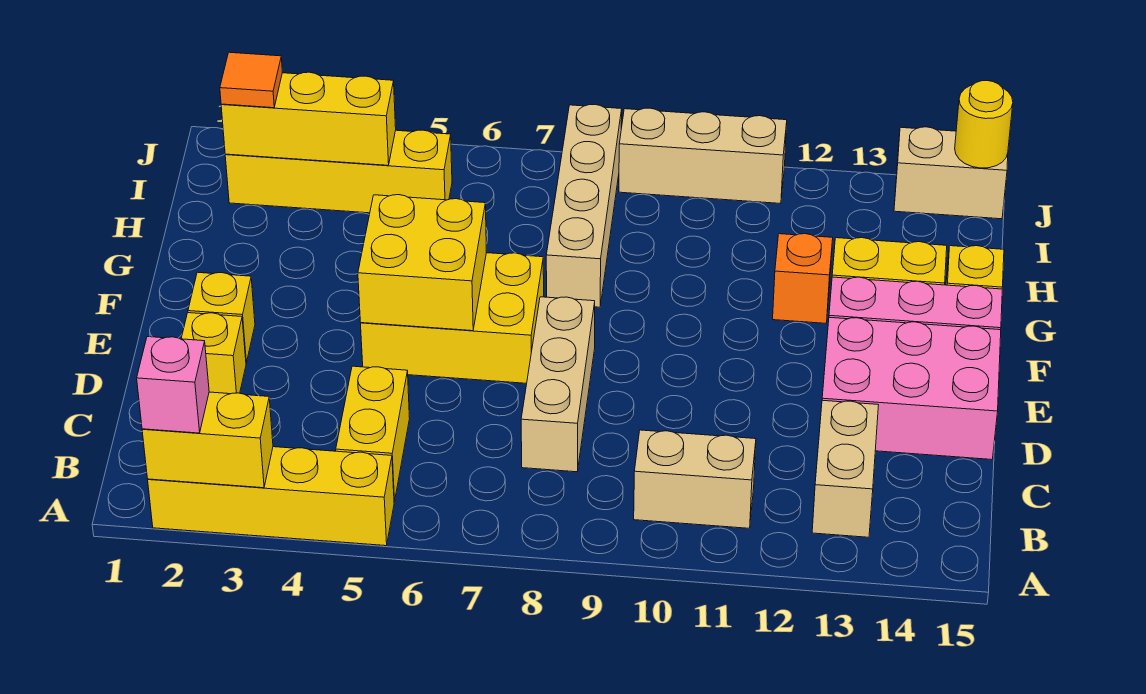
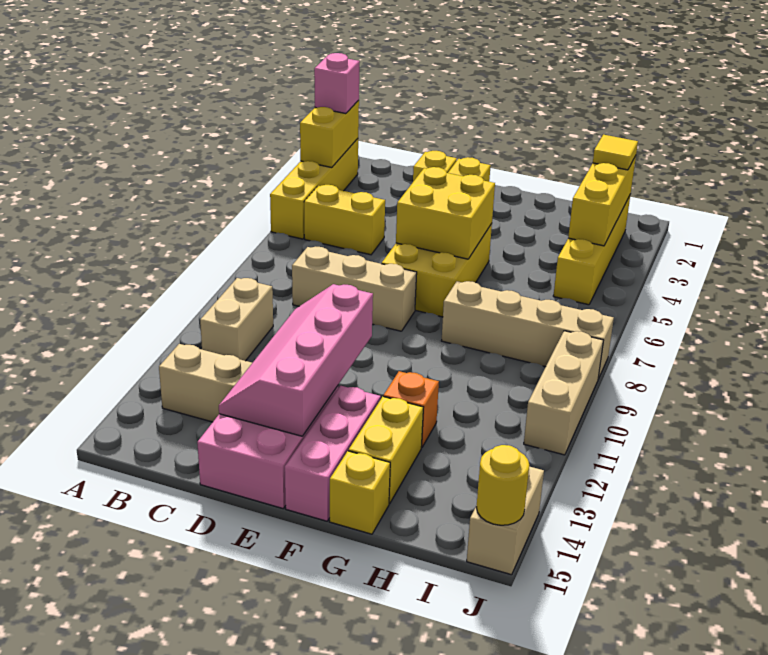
none -> pink 2x4 slope [219,284,373,436]
orange 1x1 tile [220,52,282,108] -> yellow 1x1 tile [593,135,638,170]

